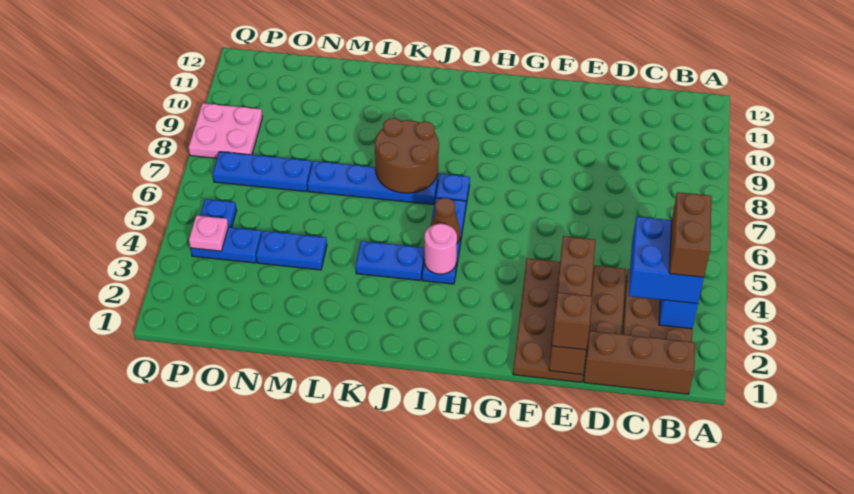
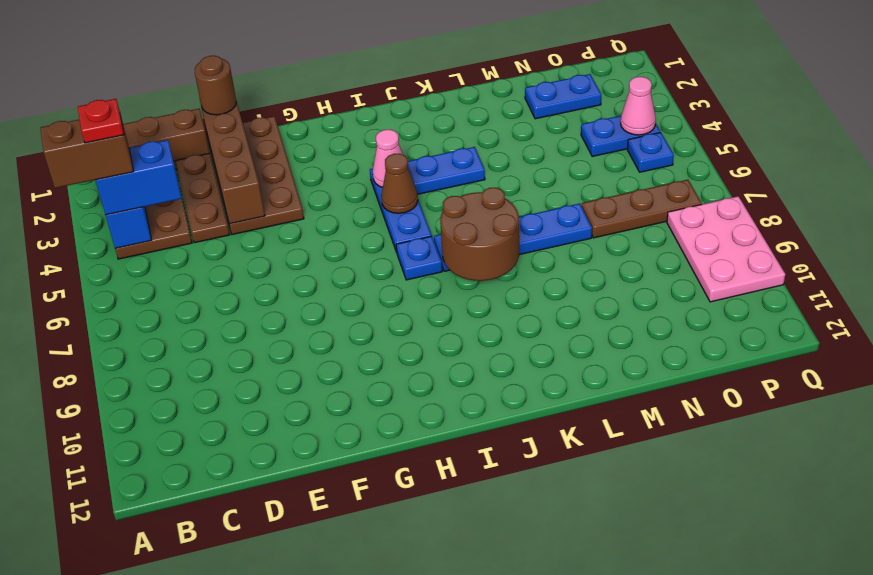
blue 2x2 brick [629,217,704,304] -> blue 1x2 brick [96,140,182,215]
brown 1x2 brick [669,192,712,277] -> brown 1x2 brick turned to [40,115,134,188]
none -> red 1x1 plate [78,99,124,143]
brown 1x1 brick [552,292,592,350] -> brown 1x1 round brick [195,56,236,115]
pink 1x1 round brick [424,224,457,274] -> pink 1x1 cone [373,130,402,187]
blue 1x2 plate [256,231,327,270] -> blue 1x2 plate moved to [525,74,601,119]
blue 1x3 plate [213,152,312,192] -> brown 1x3 plate [582,180,702,238]
pink 1x1 plate [189,215,228,251] -> pink 1x1 cone [621,77,656,135]
pink 2x2 plate [189,103,262,158] -> pink 2x3 plate [667,196,785,302]

